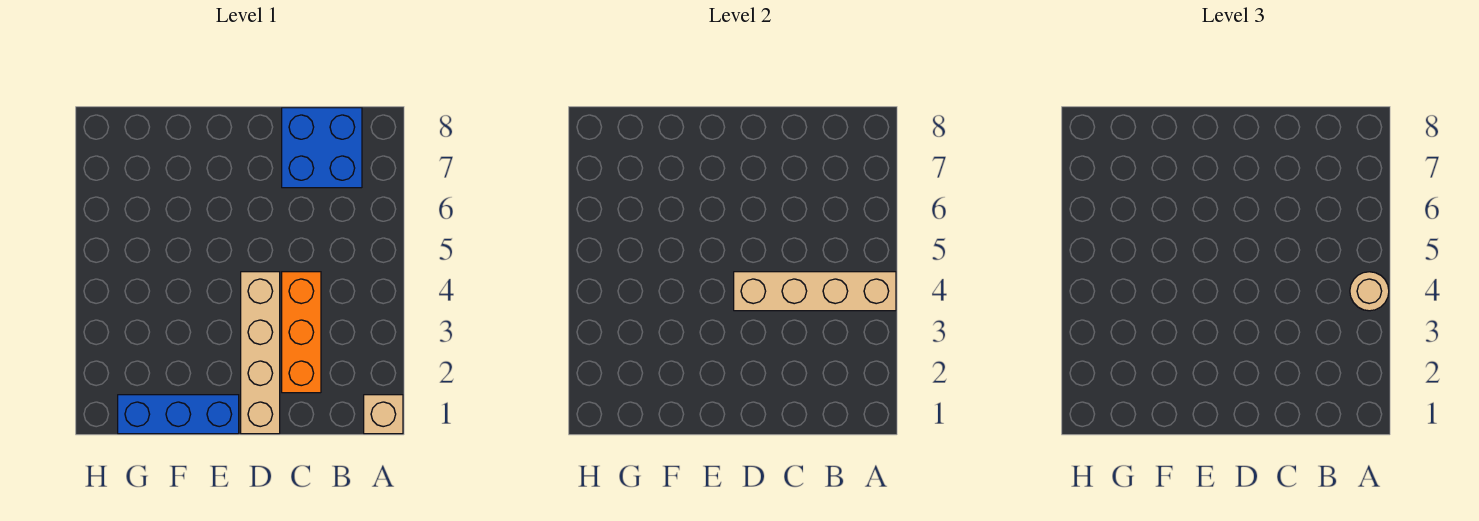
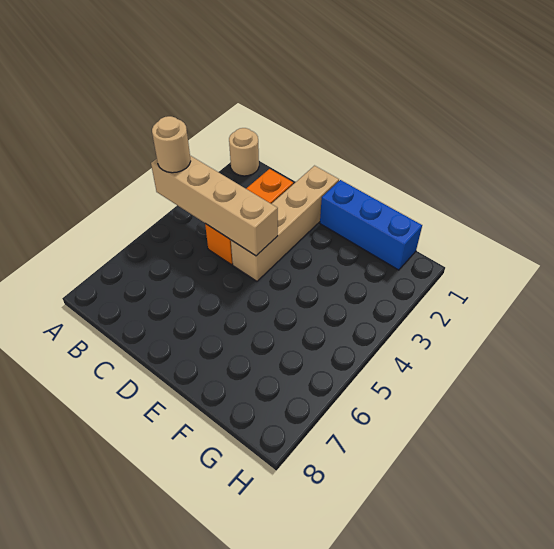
tan 1x1 brick [364,395,403,434] -> tan 1x1 round brick [229,128,259,176]
blue 2x2 brick [282,108,362,188] -> none

